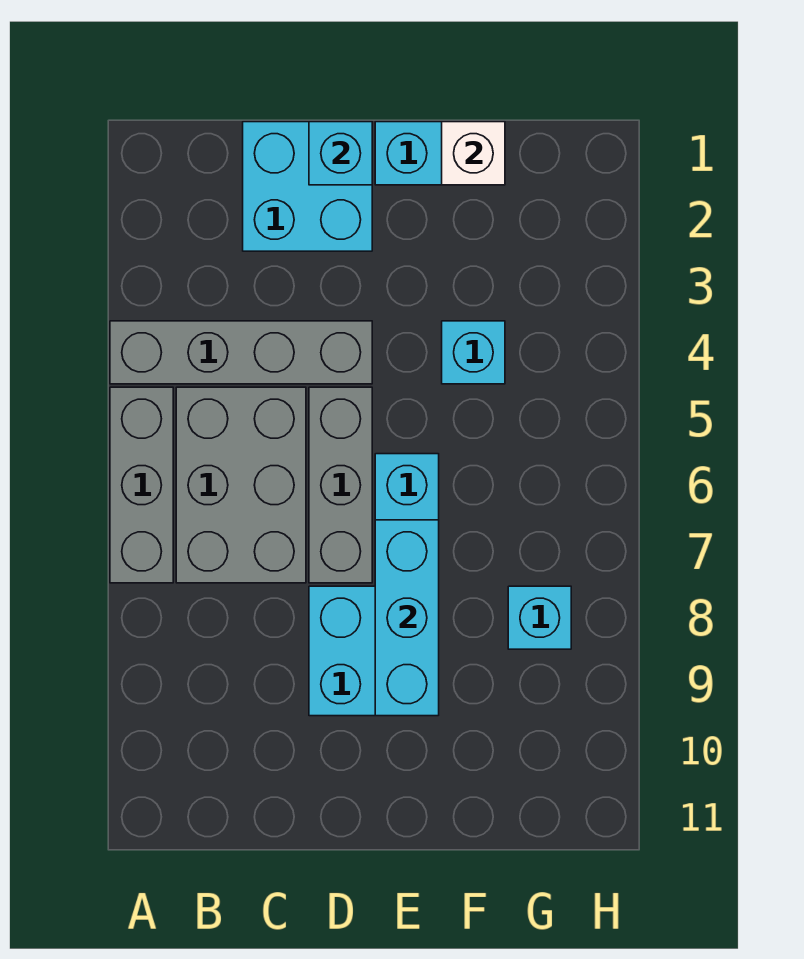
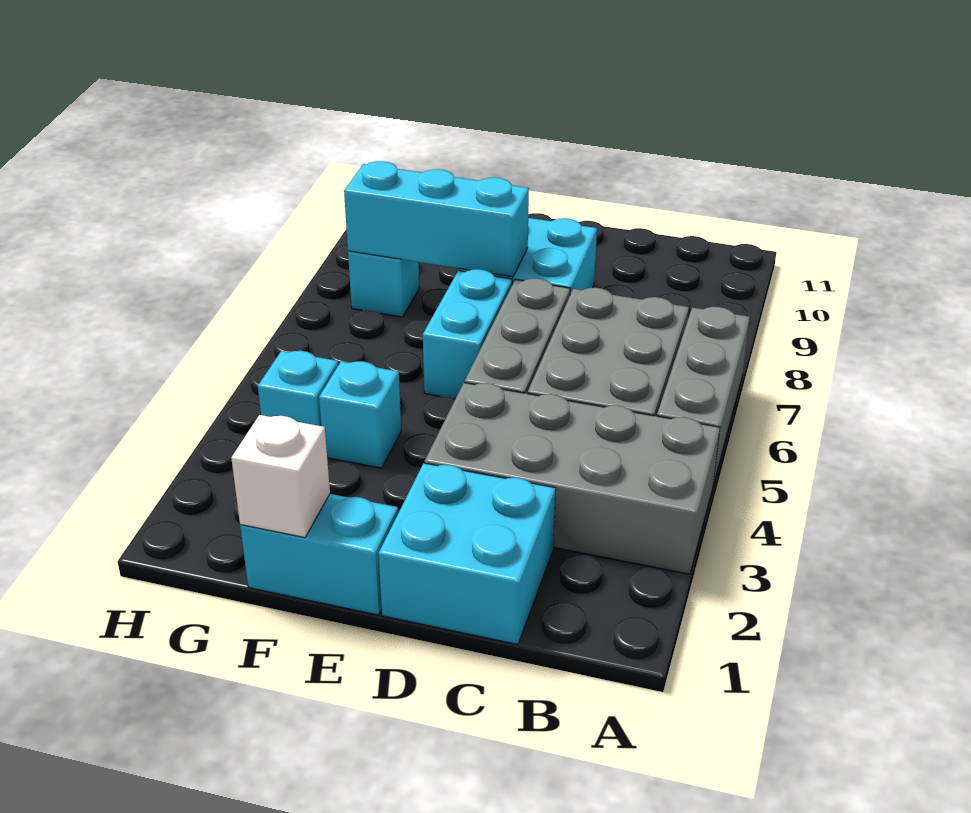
grey 1x4 brick [110,321,372,384] -> grey 2x4 brick [424,383,720,574]
cyan 1x1 brick [309,122,372,185] -> cyan 1x1 brick moved to [258,351,338,426]
cyan 1x3 brick [375,520,439,716] -> cyan 1x3 brick turned to [344,161,529,277]

